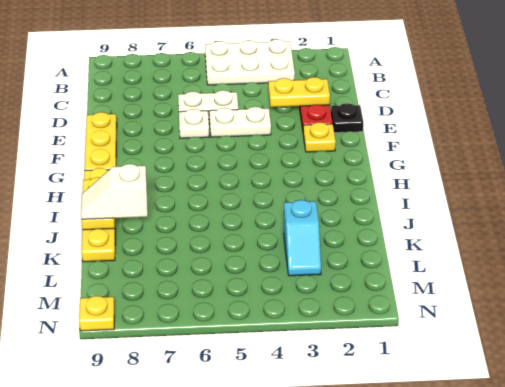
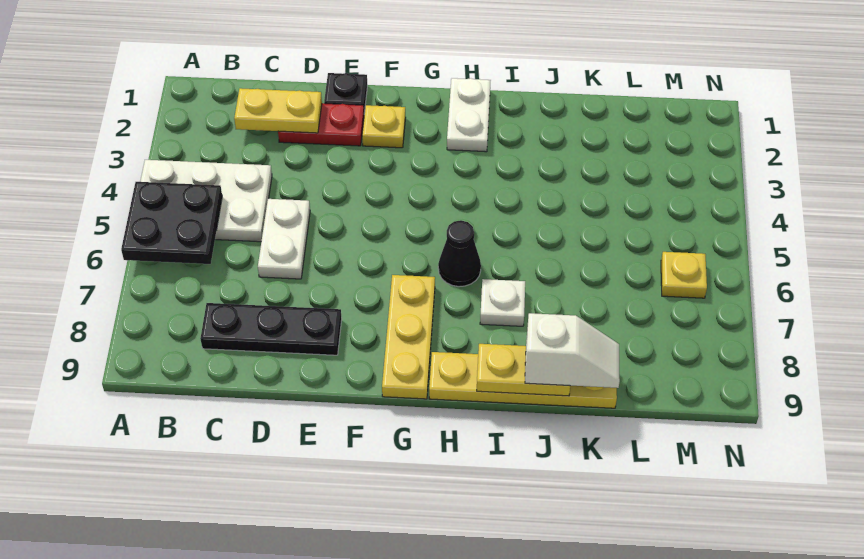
white 2x3 plate [205,39,295,85] -> white 2x3 plate turned to [140,160,272,242]
none -> black 2x2 plate [121,182,222,264]
none -> black 1x3 plate [200,303,342,355]
yellow 1x2 plate [268,77,330,107] -> yellow 1x2 plate turned to [234,88,322,133]
white 1x2 plate [209,107,271,137] -> white 1x2 plate moved to [447,78,491,152]
white 1x1 plate [179,109,209,138] -> white 1x1 plate moved to [480,279,525,326]
yellow 1x3 plate [85,112,117,170] -> yellow 1x3 plate turned to [382,275,435,399]
none -> black 1x1 cone [438,220,481,287]
white 1x2 slope [81,164,148,219] -> white 1x2 slope turned to [525,313,620,388]
cyan 1x2 slope [284,200,321,276] -> none
yellow 1x1 plate [79,296,114,331] -> yellow 1x1 plate moved to [661,252,707,298]

